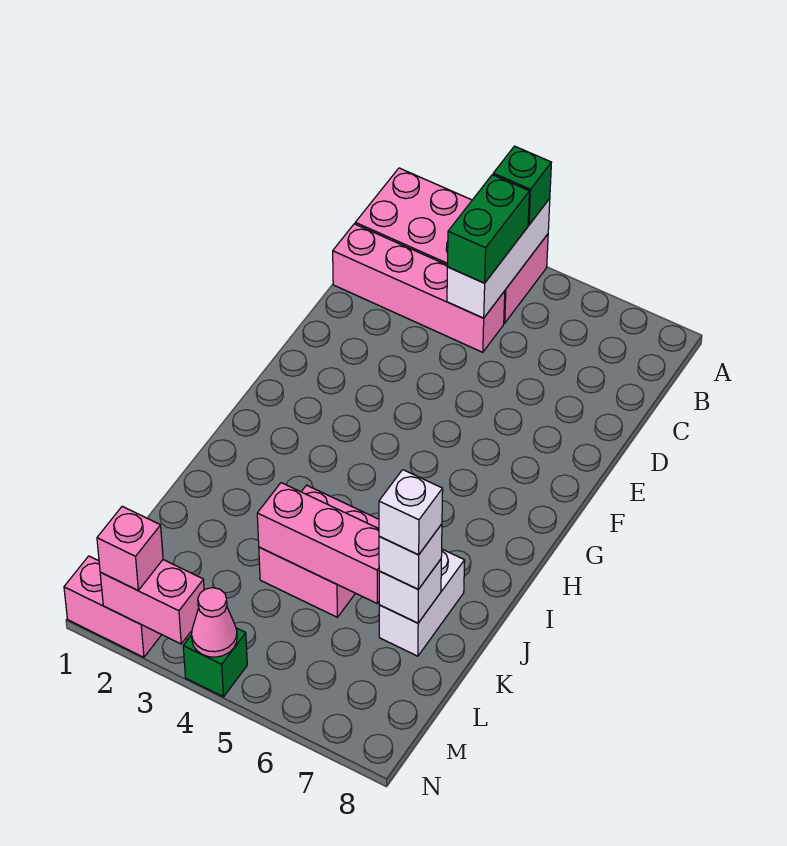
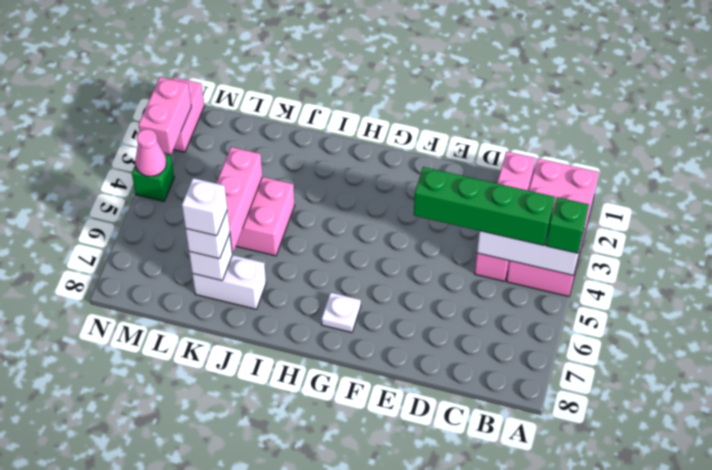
green 1x2 brick [448,175,529,283] -> green 1x4 brick [414,167,555,246]
none -> white 1x1 plate [322,293,361,332]
pink 1x1 brick [97,506,163,590] -> none

